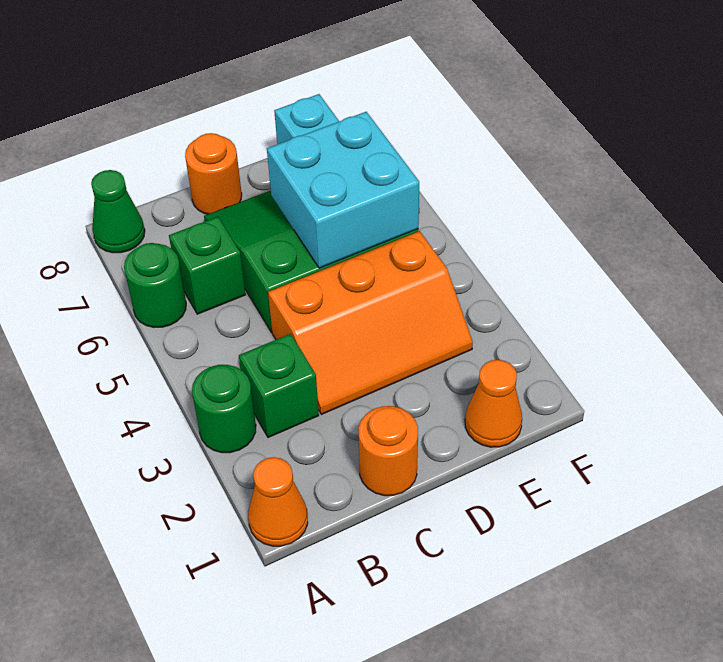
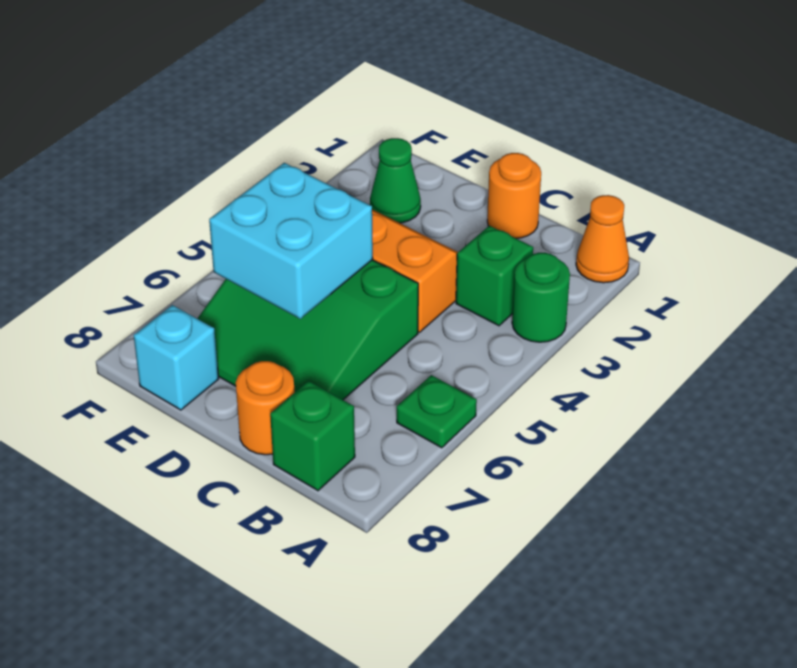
green 1x1 round brick [124,243,186,327] -> green 1x1 plate [397,375,477,448]
green 1x1 cone [91,170,145,253] -> green 1x1 cone moved to [370,138,421,223]
green 1x1 brick [169,217,245,314] -> green 1x1 brick moved to [270,381,355,491]
orange 1x1 cone [465,360,522,447] -> none

